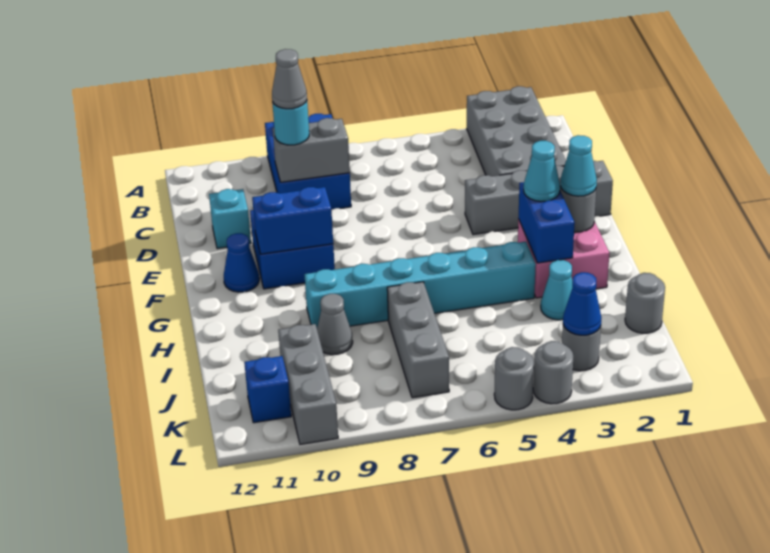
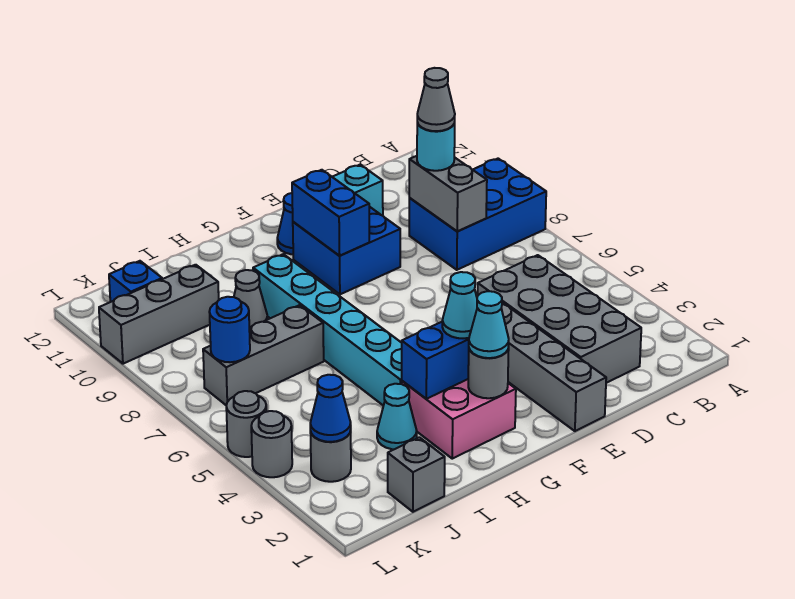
grey 2x4 brick [467,86,566,176] -> grey 2x4 brick turned to [478,255,641,383]
grey 1x1 round brick [625,273,665,333] -> grey 1x1 brick [388,437,445,512]
none -> blue 1x1 round brick [209,297,250,362]

